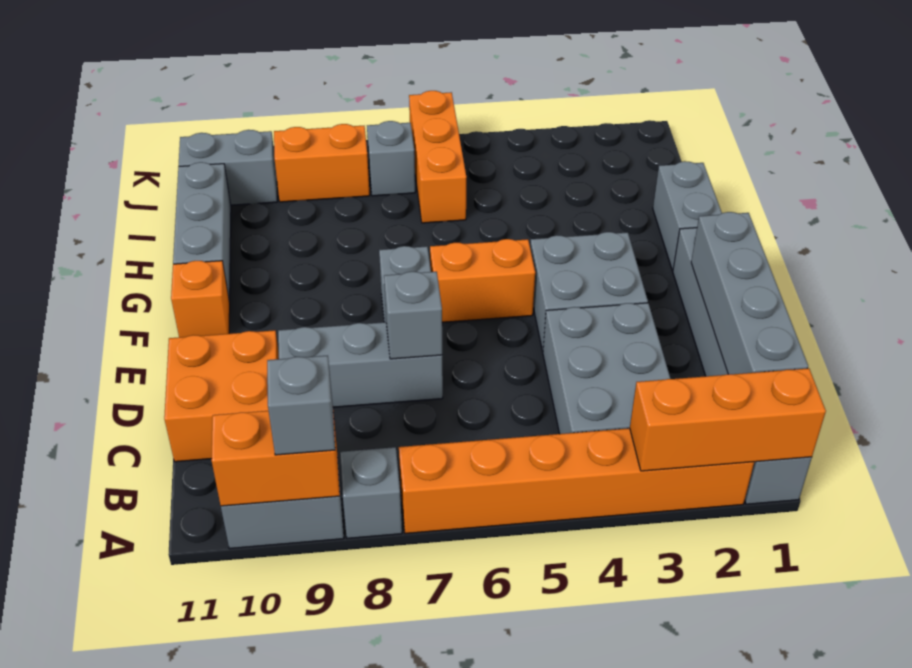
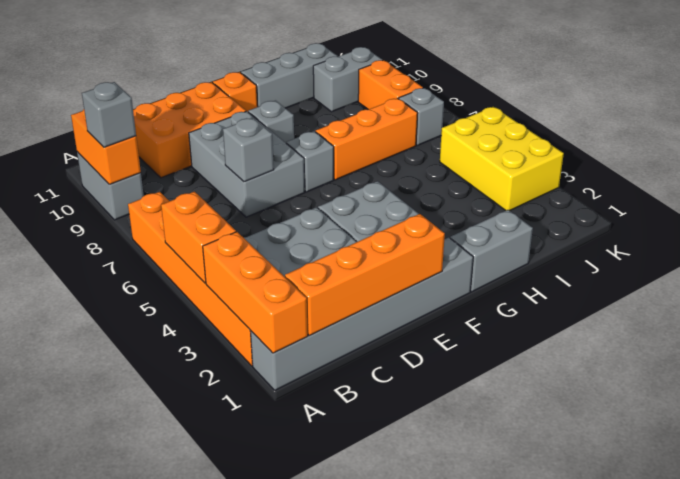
grey 1x1 brick [340,447,402,538] -> grey 1x1 brick moved to [248,101,294,143]
grey 1x4 brick [691,212,808,374] -> orange 1x4 brick [285,214,445,335]
orange 2x2 brick [164,330,279,462] -> orange 2x3 brick [133,82,246,178]
grey 1x3 brick [278,322,443,407] -> grey 2x3 brick [189,111,305,217]
orange 1x2 brick [430,239,535,322] -> orange 1x2 brick moved to [161,192,236,283]
orange 1x3 brick [409,91,467,223] -> orange 1x3 brick moved to [316,98,418,180]
none -> yellow 2x3 brick [440,107,564,211]
grey 1x2 brick [179,130,277,205] -> grey 1x2 brick turned to [313,47,382,112]

